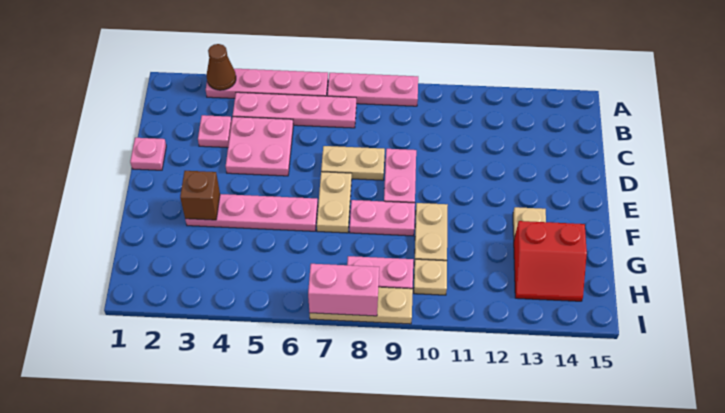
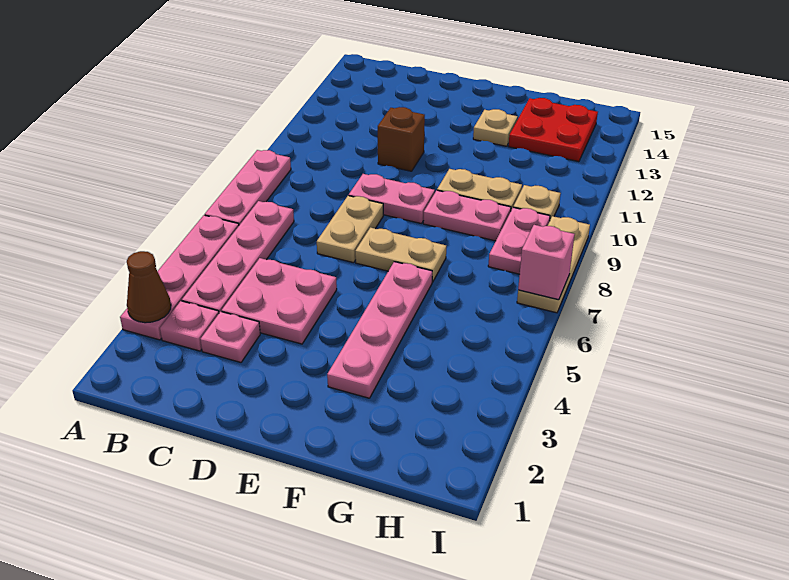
pink 1x1 plate [130,138,166,170] -> pink 1x1 plate moved to [160,301,219,351]
brown 1x1 brick [180,171,220,220] -> brown 1x1 brick moved to [378,107,425,171]
pink 1x2 plate [350,200,415,236] -> pink 1x2 plate turned to [423,190,511,241]
red 2x2 slope [514,221,587,301] -> red 2x2 plate [508,98,598,162]
pink 1x2 brick [308,264,379,316] -> pink 1x1 brick [518,225,575,300]

